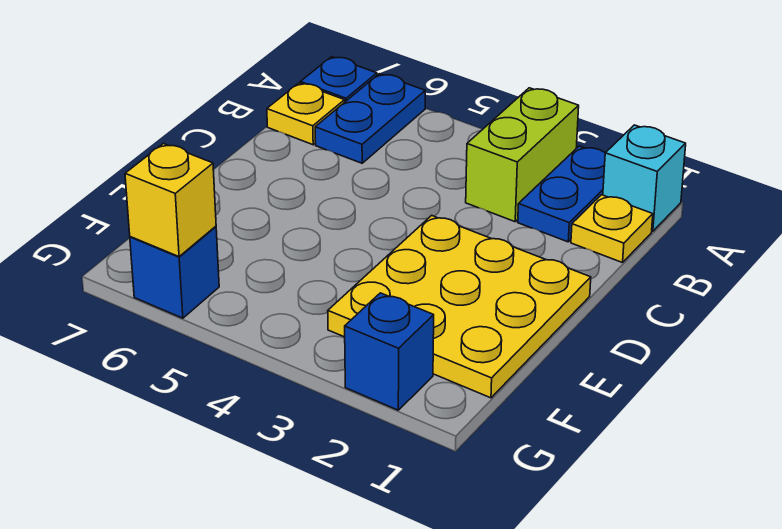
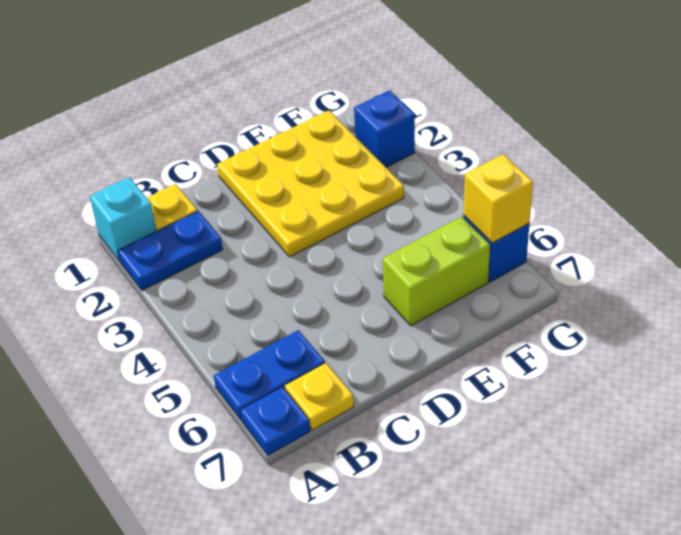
lime 1x2 brick [466,88,579,222] -> lime 1x2 brick moved to [383,217,490,326]

